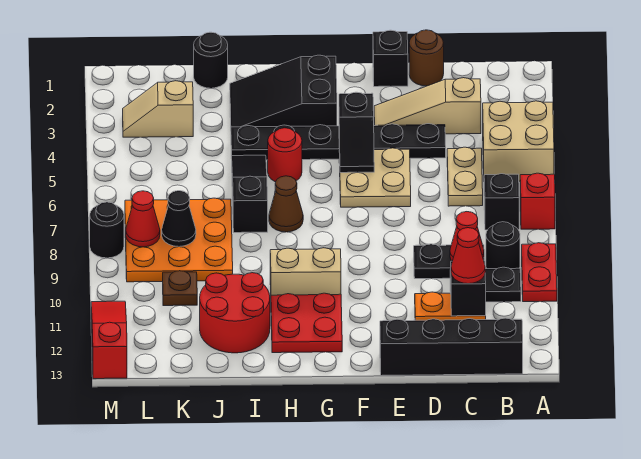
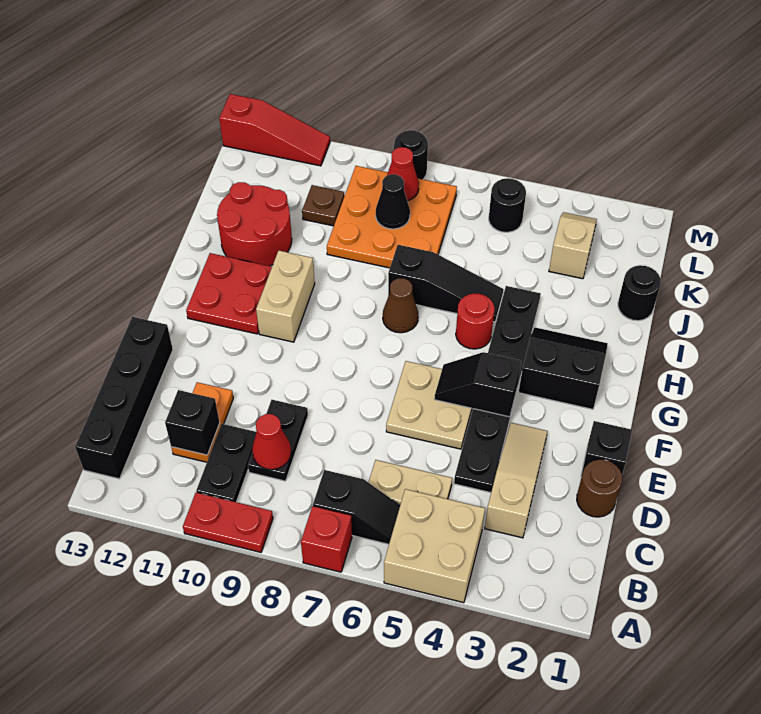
black 1x1 round brick [486,222,520,269] -> black 1x1 round brick moved to [489,178,526,232]
red 1x1 cone [451,228,485,284] -> none
black 2x3 slope [230,55,337,127] -> black 2x2 slope [519,327,608,409]

